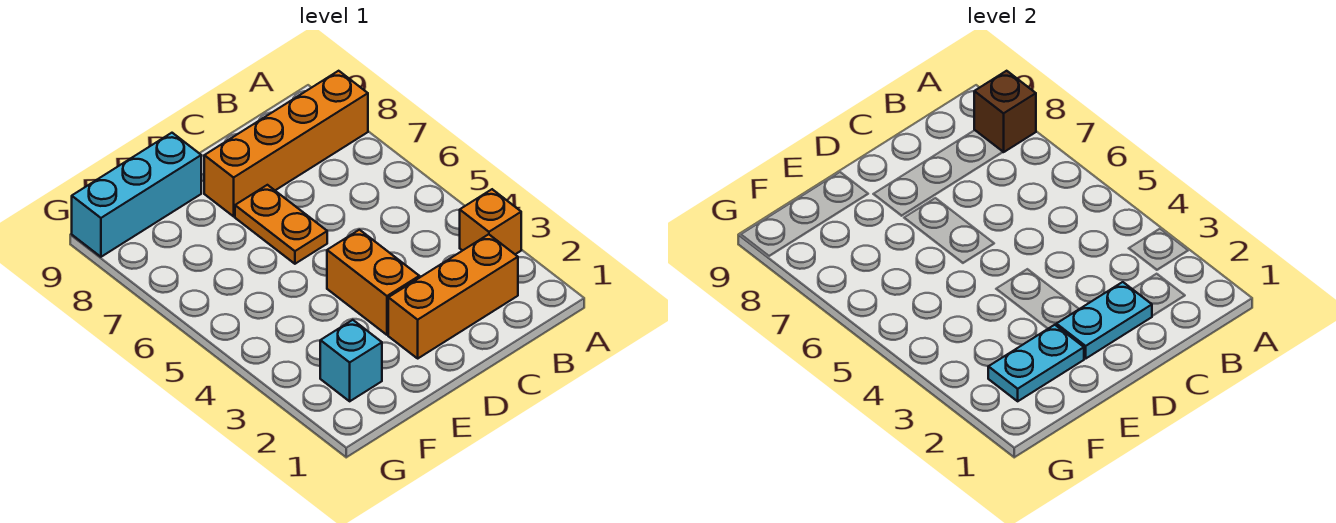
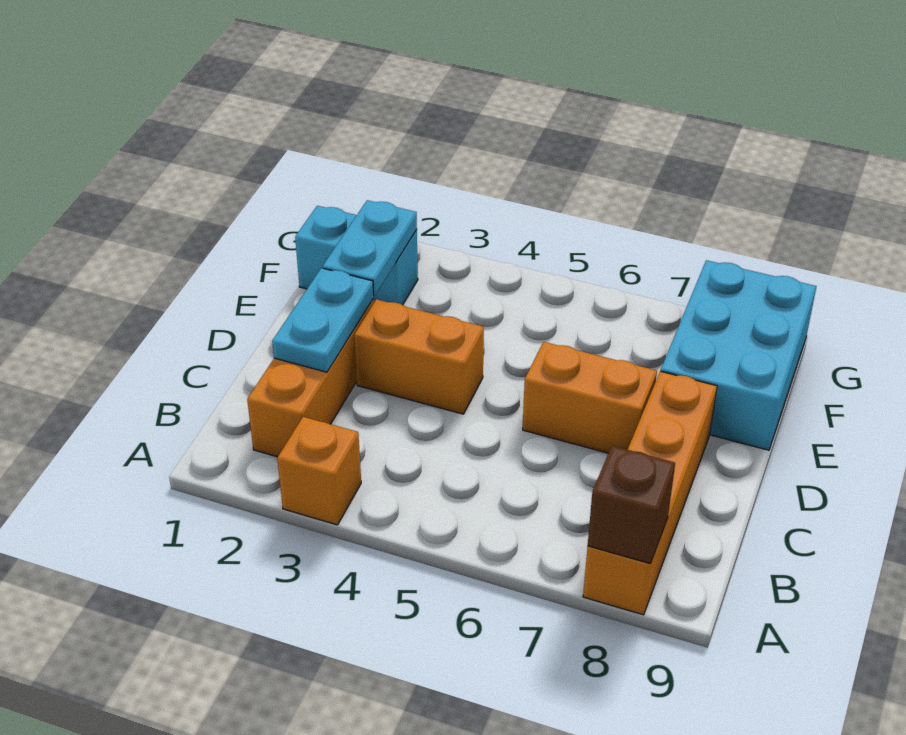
orange 1x2 plate [235,185,327,264] -> orange 1x2 brick [523,342,657,453]
cyan 1x3 brick [72,133,201,257] -> cyan 2x3 brick [661,260,817,450]
cyan 1x1 brick [320,320,382,401] -> cyan 1x2 brick [295,206,418,305]

